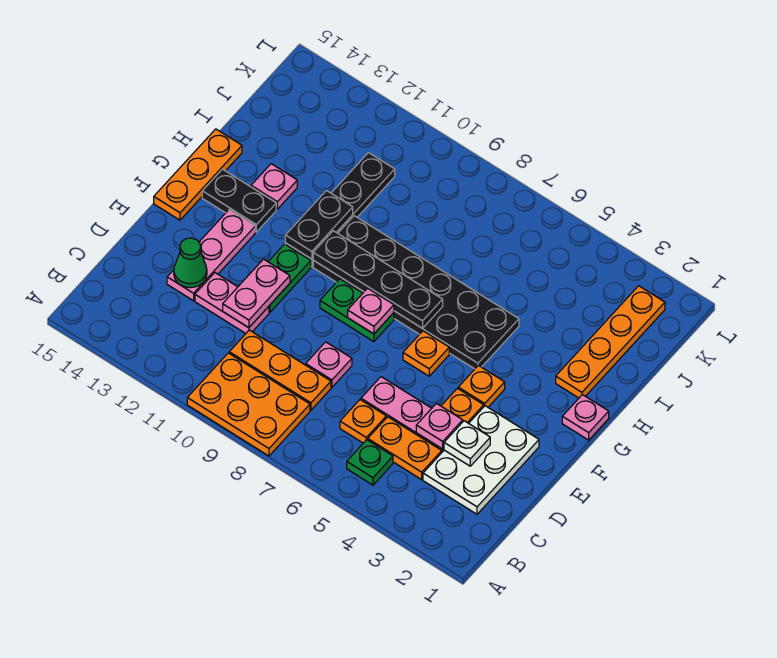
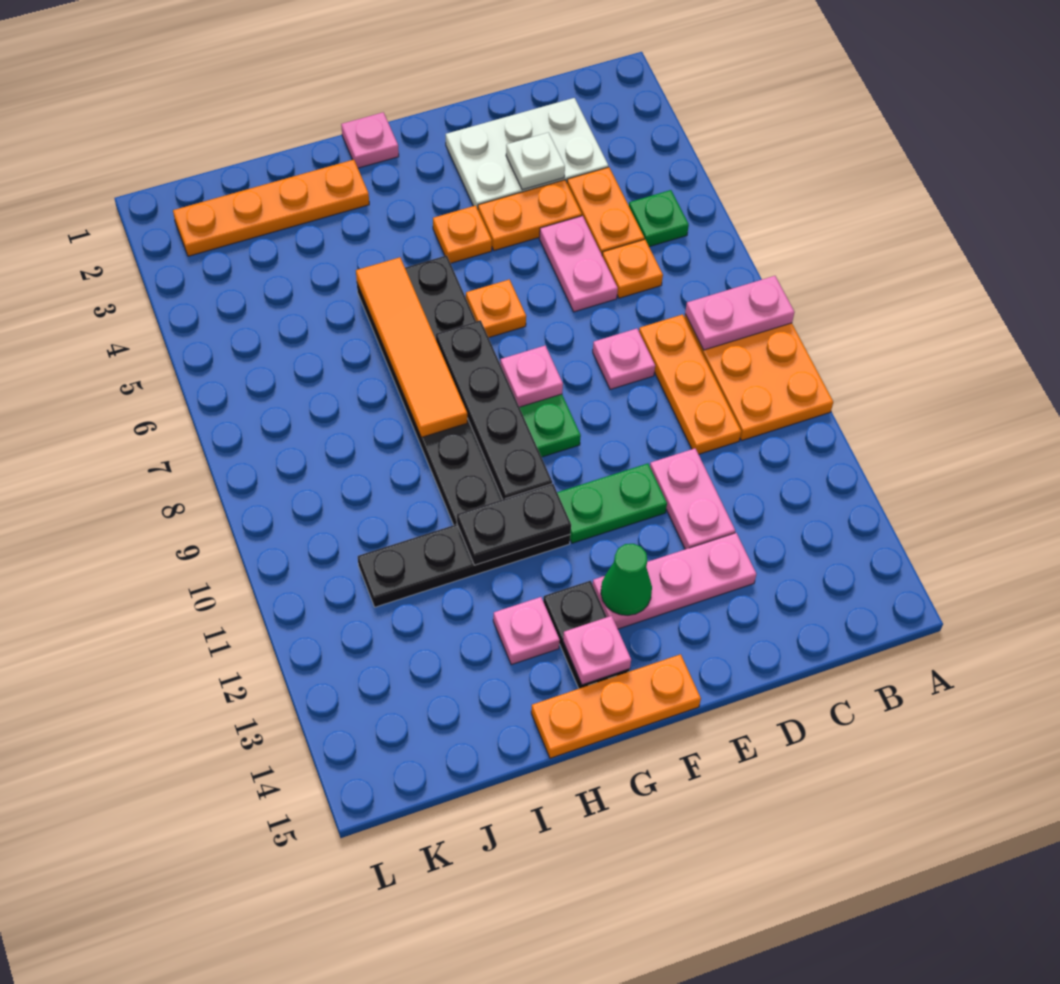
pink 1x1 plate [416,403,463,449] -> pink 1x1 plate moved to [563,616,631,685]
pink 1x2 plate [223,259,290,328] -> pink 1x2 plate moved to [685,276,795,350]
green 1x1 cone [174,238,207,288] -> green 1x1 cone moved to [601,544,652,615]
none -> orange 1x4 tile [356,257,467,437]

